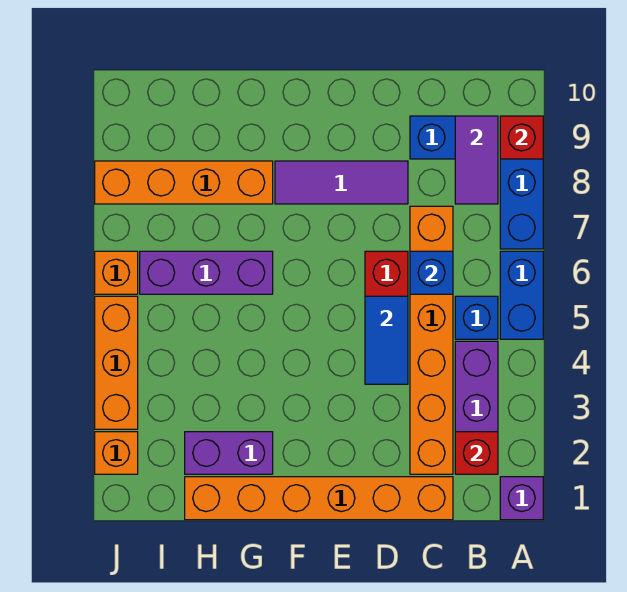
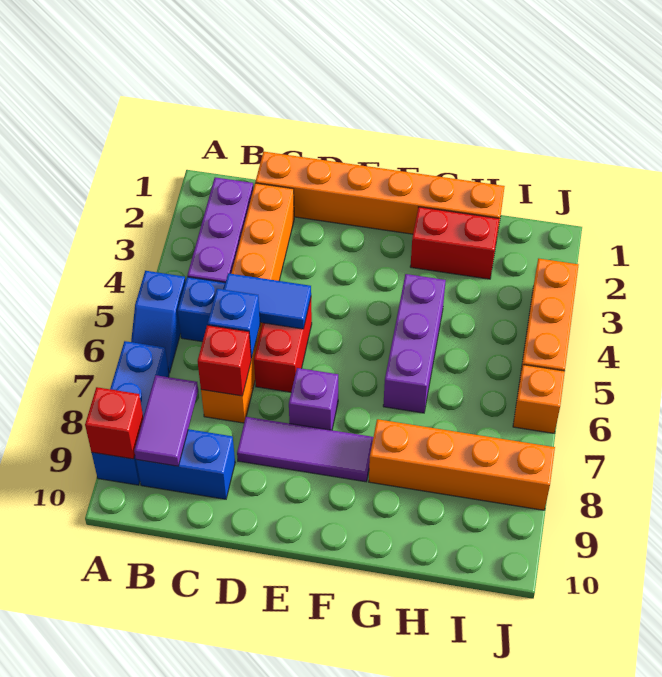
purple 1x1 brick [500,477,543,520] -> purple 1x1 brick moved to [289,368,338,430]
blue 1x2 brick [500,251,543,339] -> blue 1x2 slope [131,271,185,373]
red 1x1 brick [455,432,498,474] -> red 1x1 brick moved to [198,325,251,396]
blue 1x2 tile [365,296,408,384] -> blue 1x2 tile turned to [224,273,311,329]
purple 1x2 brick [185,432,273,474] -> red 1x2 brick [410,207,499,279]
purple 1x3 brick [140,251,273,294] -> purple 1x3 brick turned to [383,274,446,413]
orange 1x1 brick [95,432,138,474] -> none

